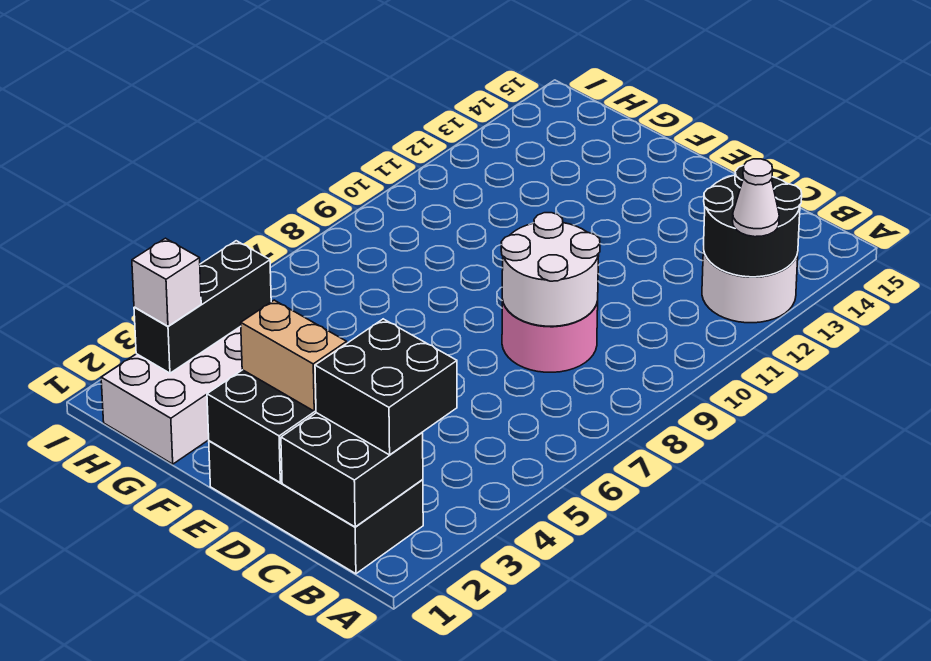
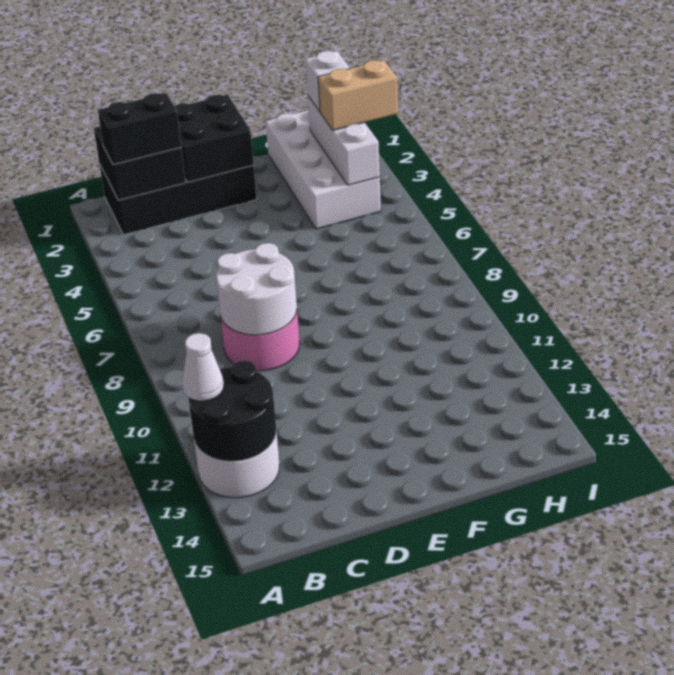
black 2x2 brick [315,319,457,455] -> black 1x2 brick [98,93,181,164]
tan 1x2 brick [241,300,347,411] -> tan 1x2 brick moved to [318,60,398,130]
black 1x3 brick [134,241,271,373] -> white 1x3 brick [308,96,380,185]

